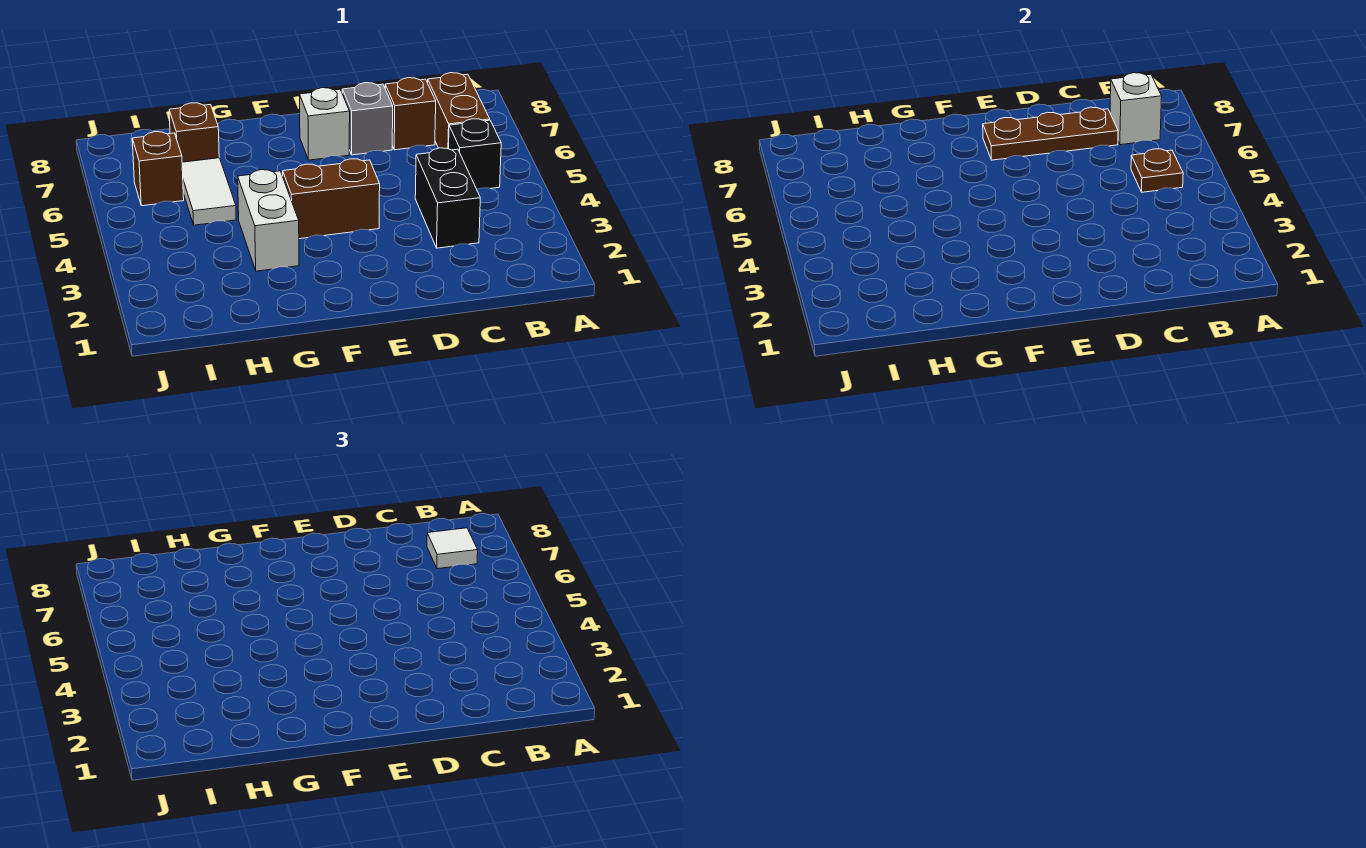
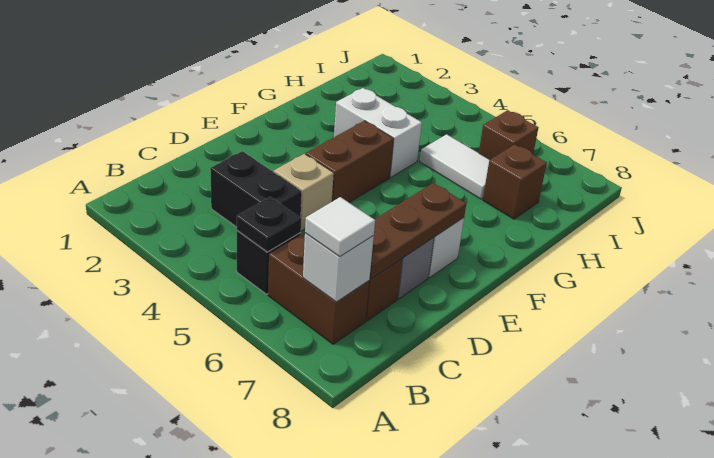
brown 1x1 plate [1131,149,1183,192] -> black 1x1 plate [237,197,301,252]
none -> tan 1x1 brick [274,154,334,231]

